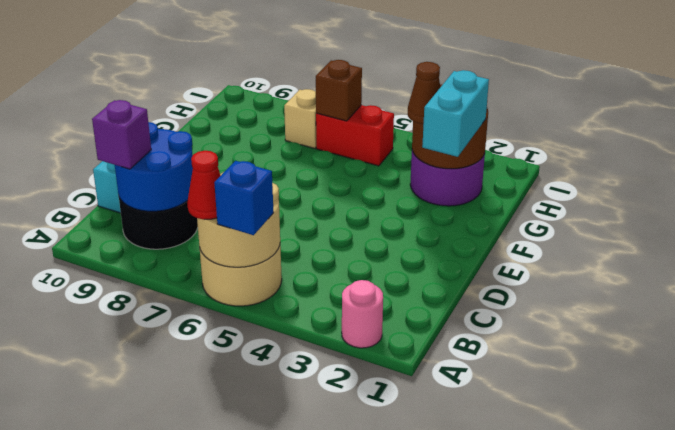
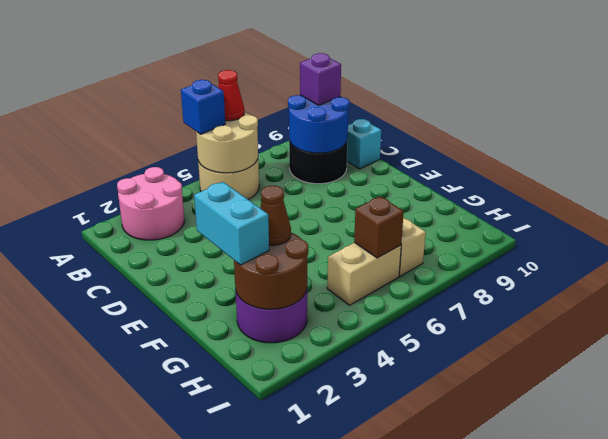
pink 1x1 round brick [342,280,383,348] -> pink 2x2 round brick [117,167,184,240]
red 1x2 brick [316,105,394,166] -> tan 1x2 brick [327,243,401,305]

